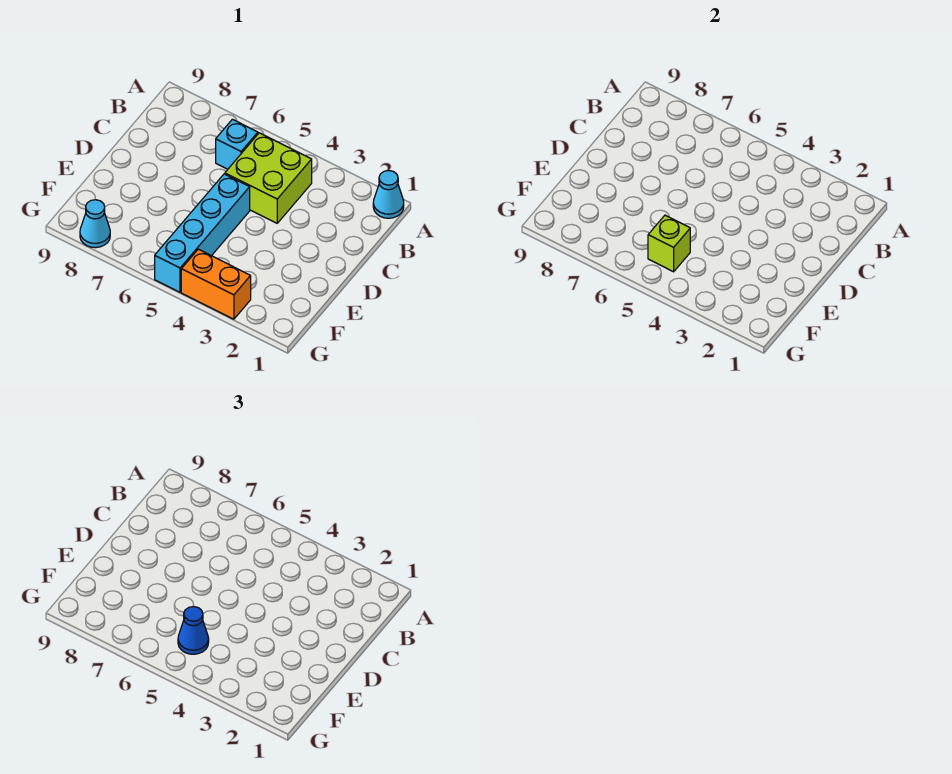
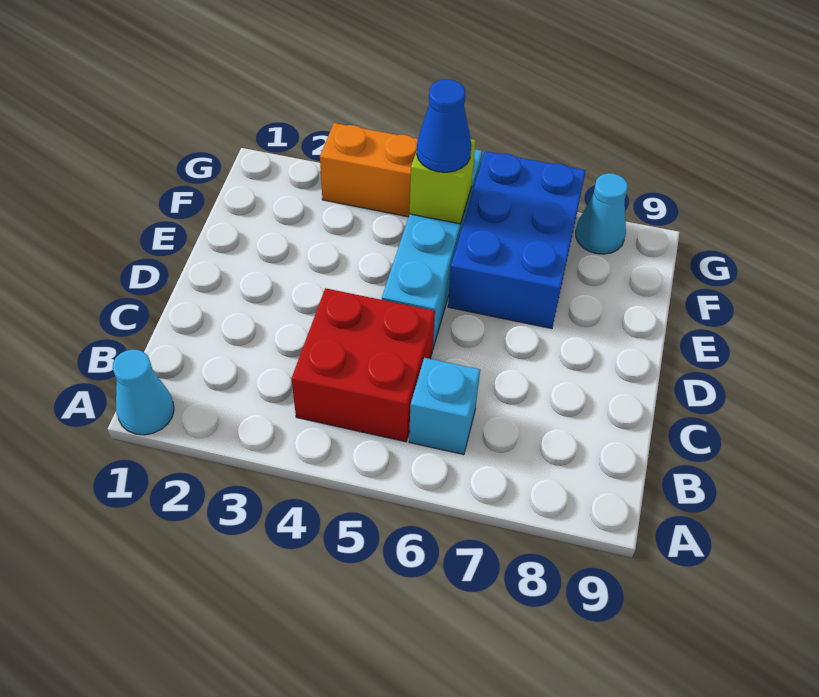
lime 2x2 brick [225,133,312,223] -> red 2x2 brick [291,288,435,442]
none -> blue 2x3 brick [448,151,586,329]

